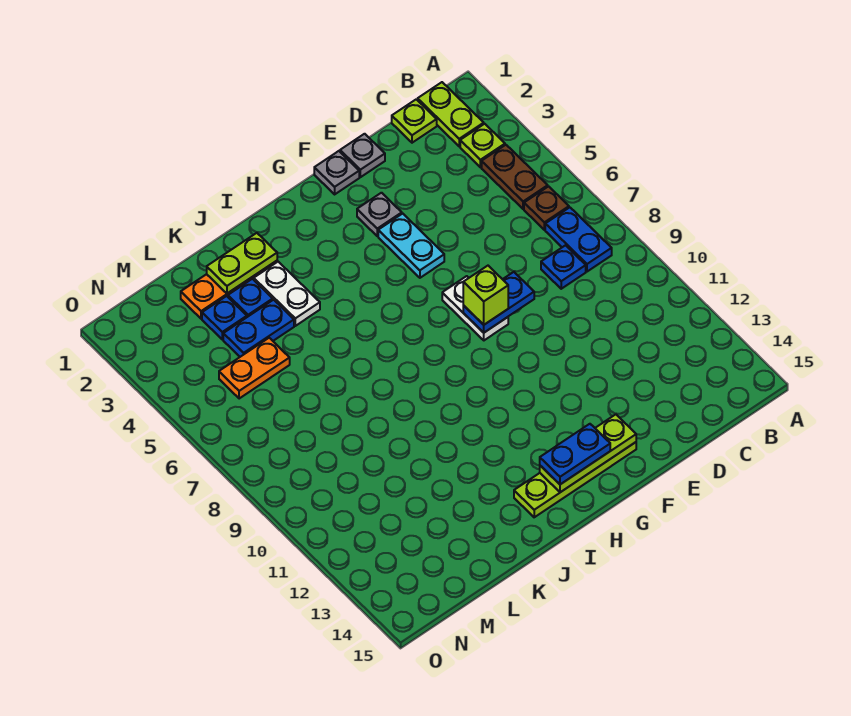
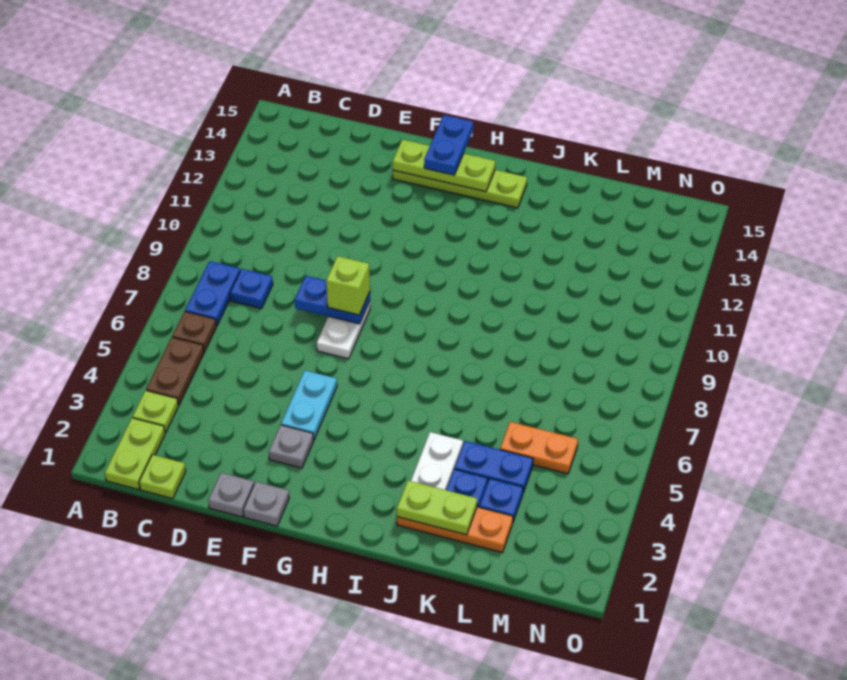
blue 1x2 plate [540,424,610,484] -> blue 1x2 plate turned to [424,115,473,175]

